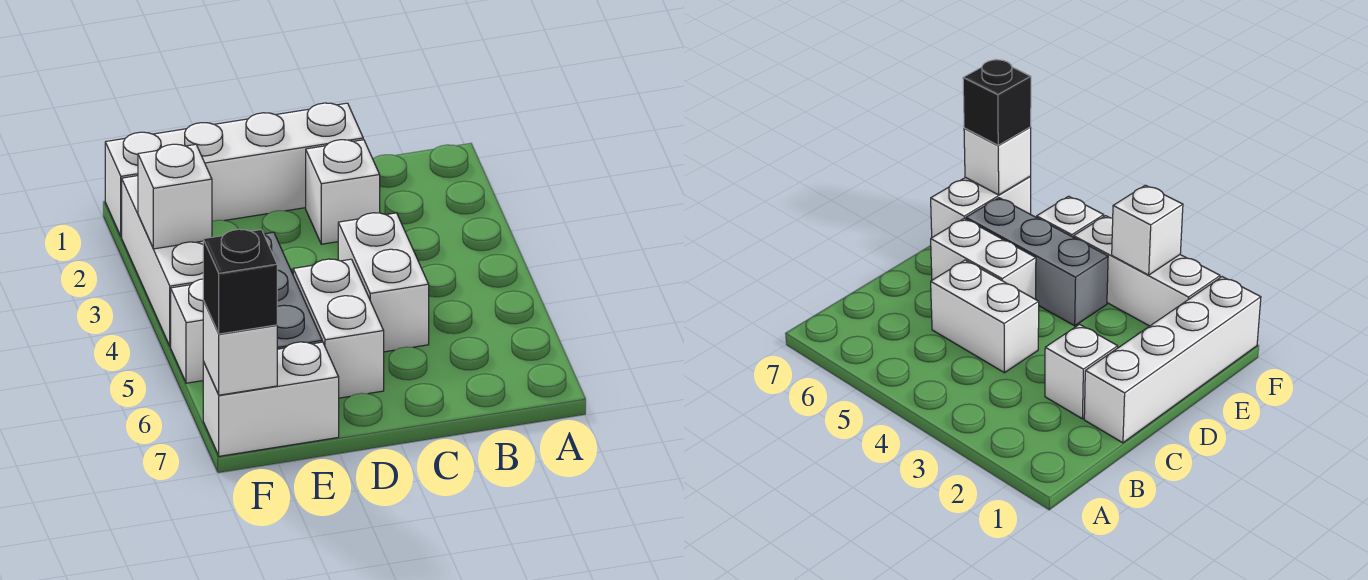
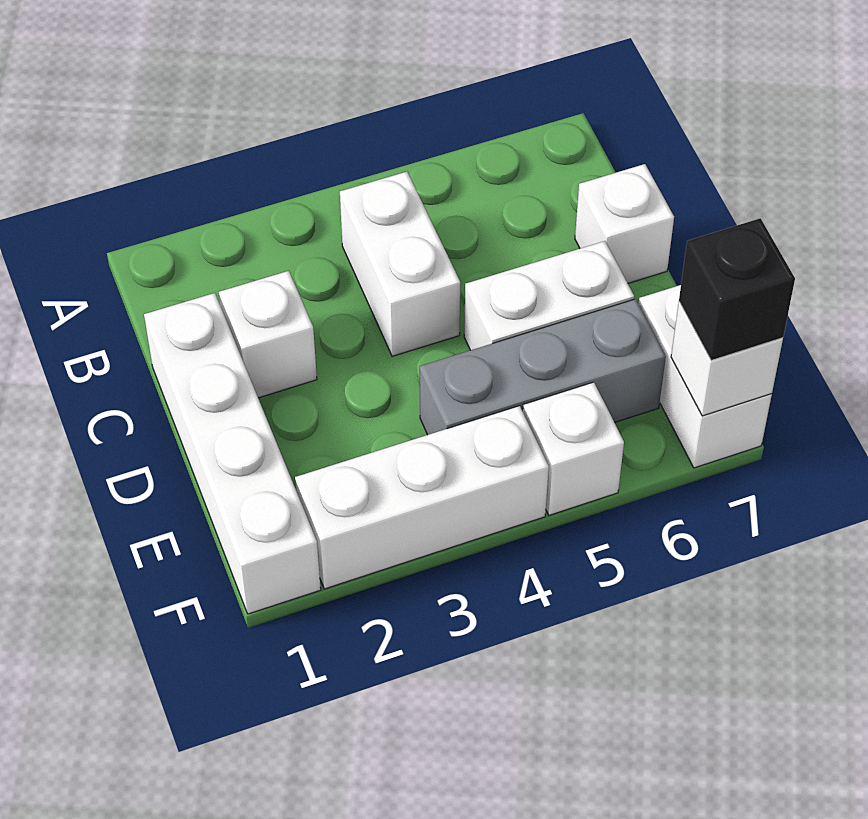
white 1x2 brick [338,213,429,352] -> white 1x2 brick turned to [340,172,460,356]
white 1x1 brick [138,144,212,249] -> white 1x1 brick moved to [575,164,674,283]

